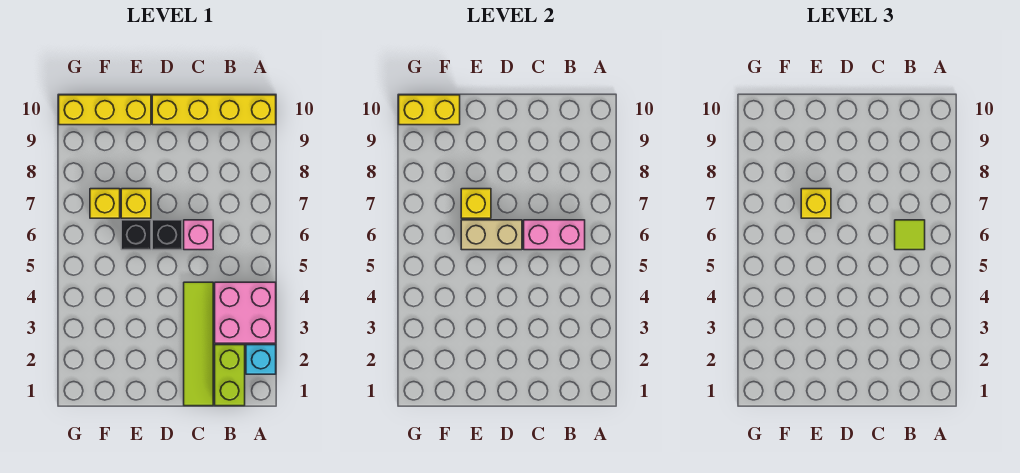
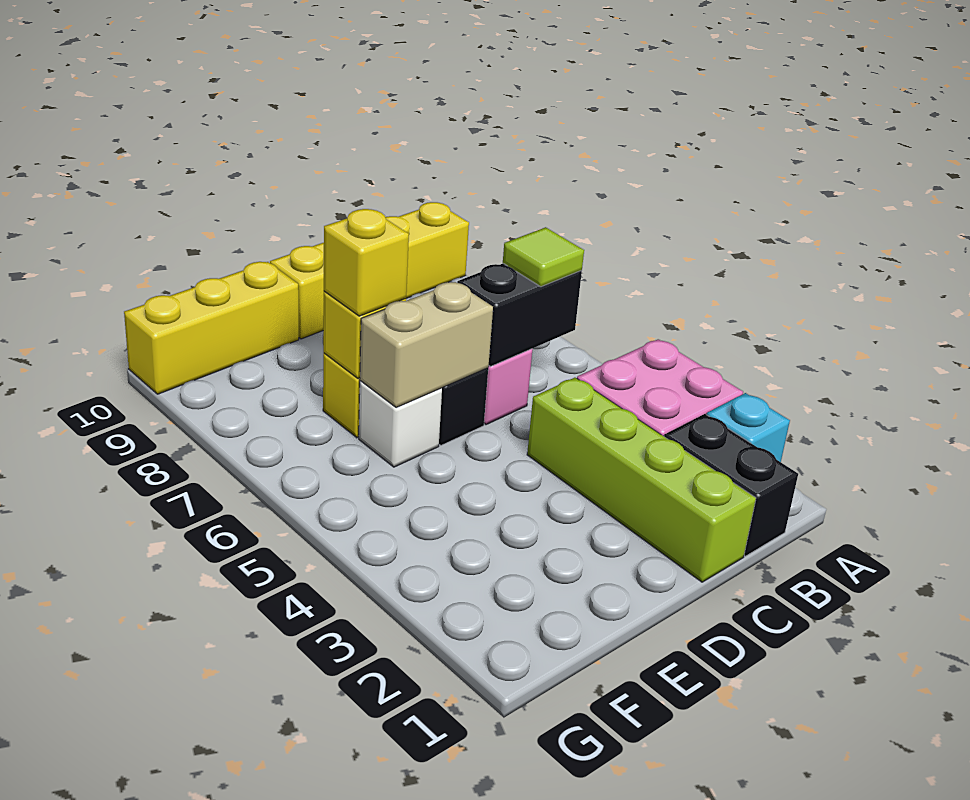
lime 1x2 brick [215,345,245,406] -> black 1x2 brick [664,414,798,556]
pink 1x2 brick [524,220,585,250] -> black 1x2 brick [457,264,582,366]
lime 1x4 tile [184,282,213,406] -> lime 1x4 brick [527,378,756,582]
black 1x1 brick [121,220,151,250] -> white 1x1 brick [359,381,442,467]
yellow 1x1 brick [90,189,120,218] -> none
yellow 1x2 brick [399,95,460,125] -> none

